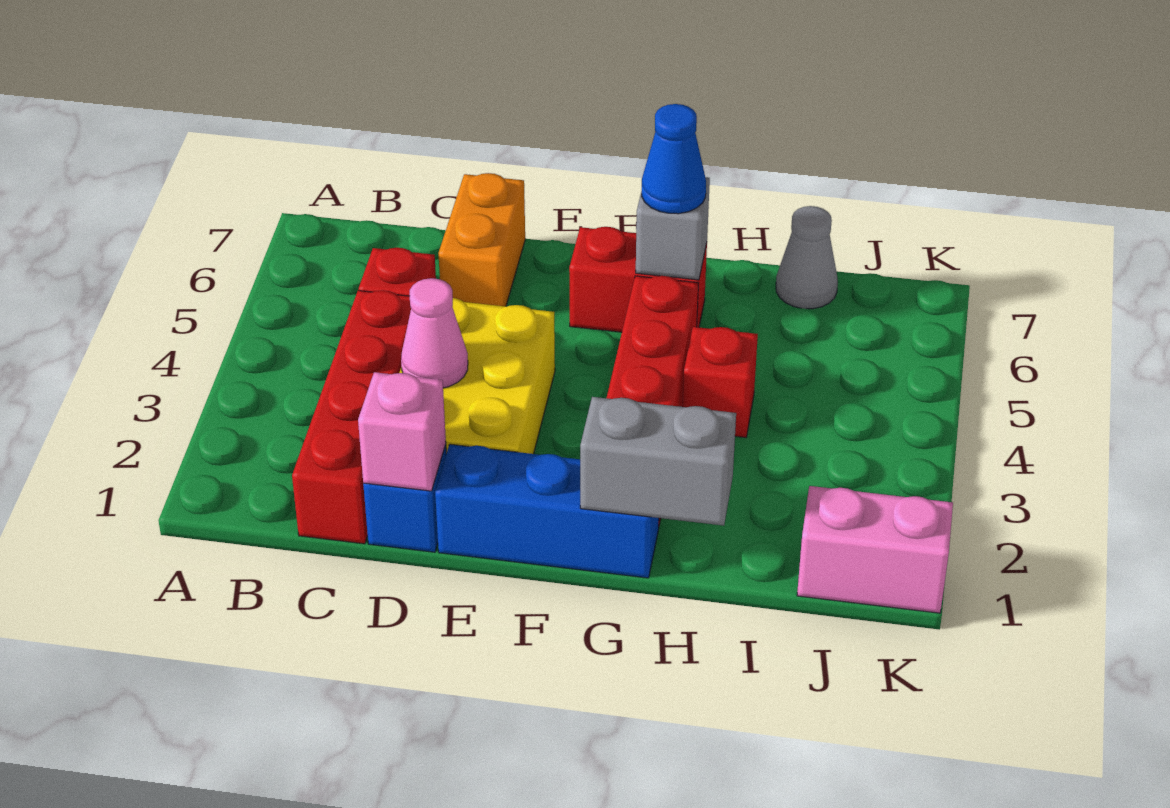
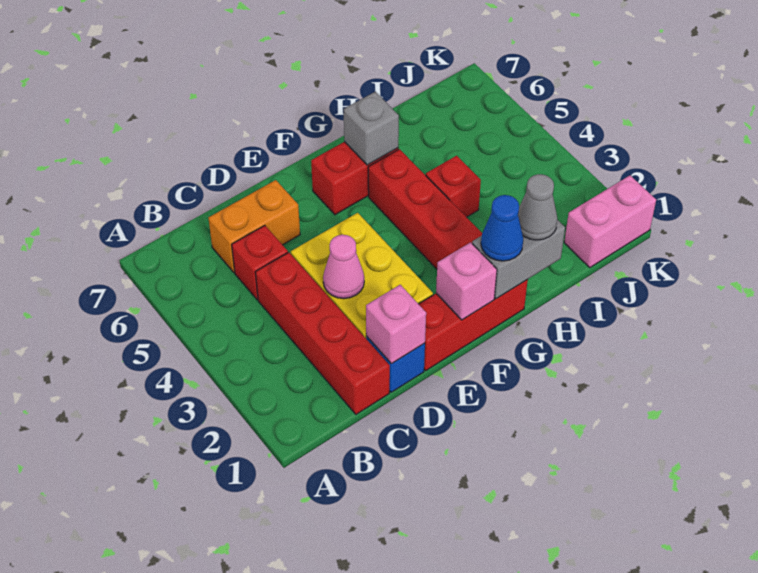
orange 1x2 brick [438,173,525,306] -> orange 1x2 brick turned to [208,180,300,273]
blue 1x3 brick [435,444,659,578] -> red 1x3 brick [419,280,528,370]
none -> pink 1x1 brick [436,242,497,320]
blue 1x1 cone [642,104,706,214] -> blue 1x1 cone moved to [481,195,523,261]
grey 1x1 cone [776,206,838,309] -> grey 1x1 cone moved to [518,174,557,240]

